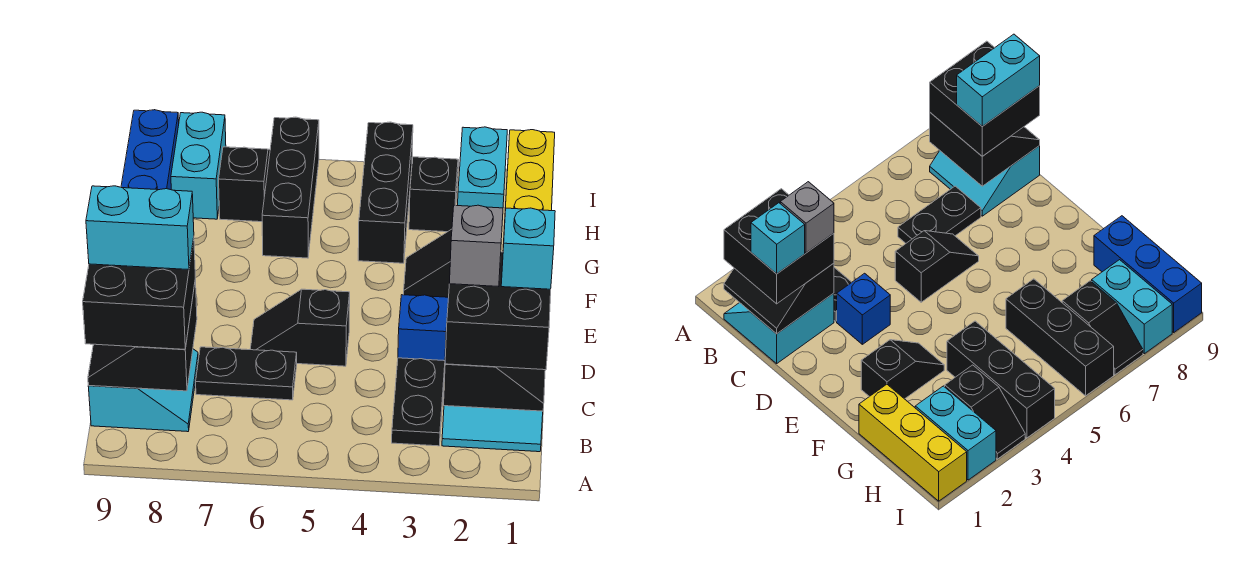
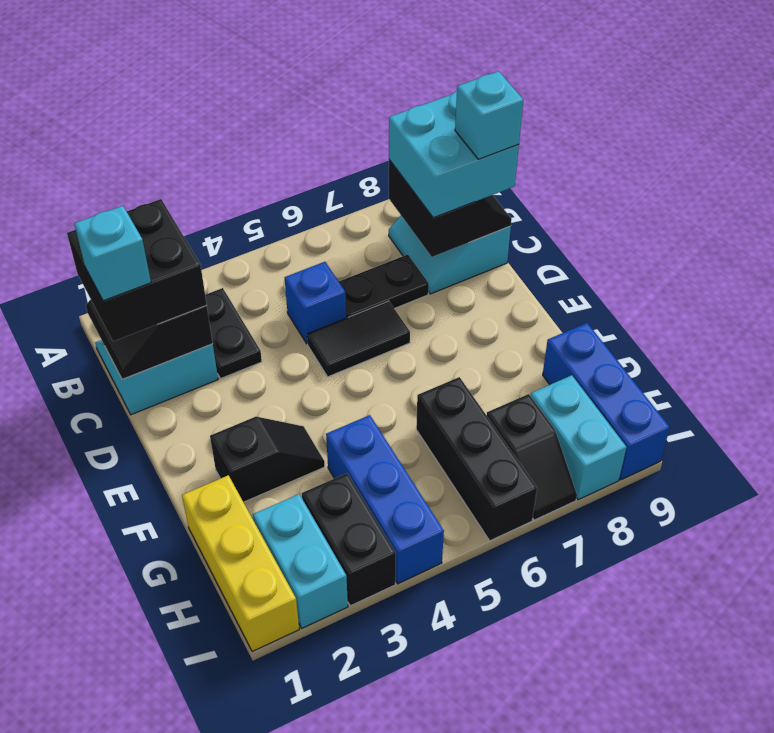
black 2x2 brick [83,238,195,349] -> cyan 2x2 brick [389,92,519,218]
grey 1x1 brick [449,205,503,287] -> none
cyan 1x2 brick [86,186,194,270] -> cyan 1x1 brick [455,71,523,159]
blue 1x1 brick [398,295,449,361] -> blue 1x1 brick moved to [285,262,346,344]
black 1x2 slope [250,289,350,366] -> black 1x2 tile [307,301,410,377]
black 1x3 brick [358,122,413,263] -> blue 1x3 brick [326,415,444,584]
black 1x2 slope [409,157,459,232] -> black 1x2 brick [302,473,396,606]

